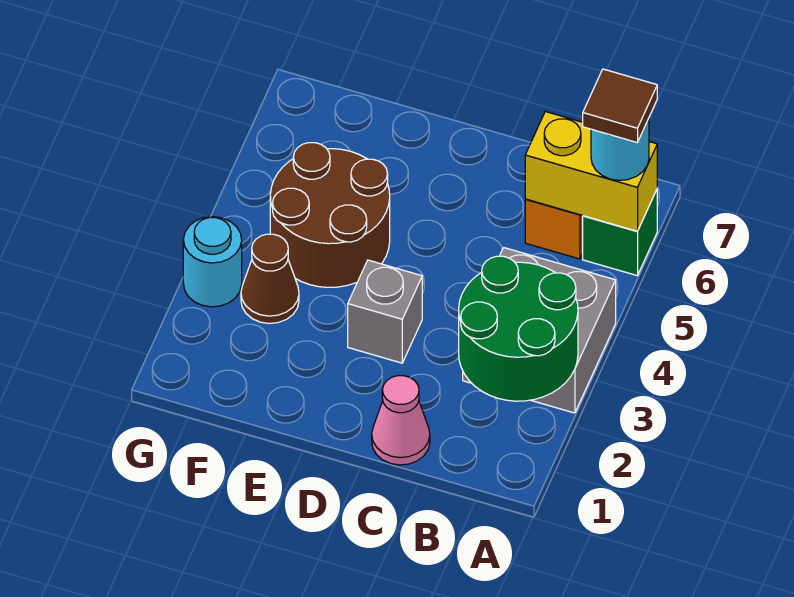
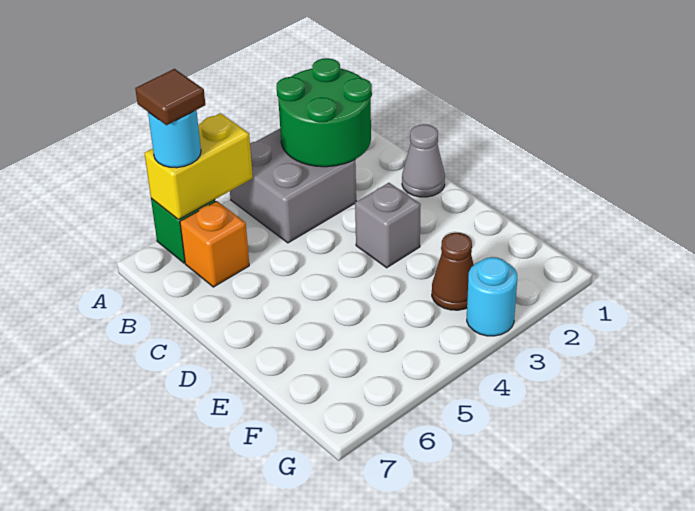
yellow 1x2 brick [525,112,657,231] -> yellow 1x2 brick turned to [145,113,253,220]
pink 1x1 cone [372,376,430,465] -> grey 1x1 cone [402,124,445,197]
brown 2x2 round brick [270,143,390,287] -> none

